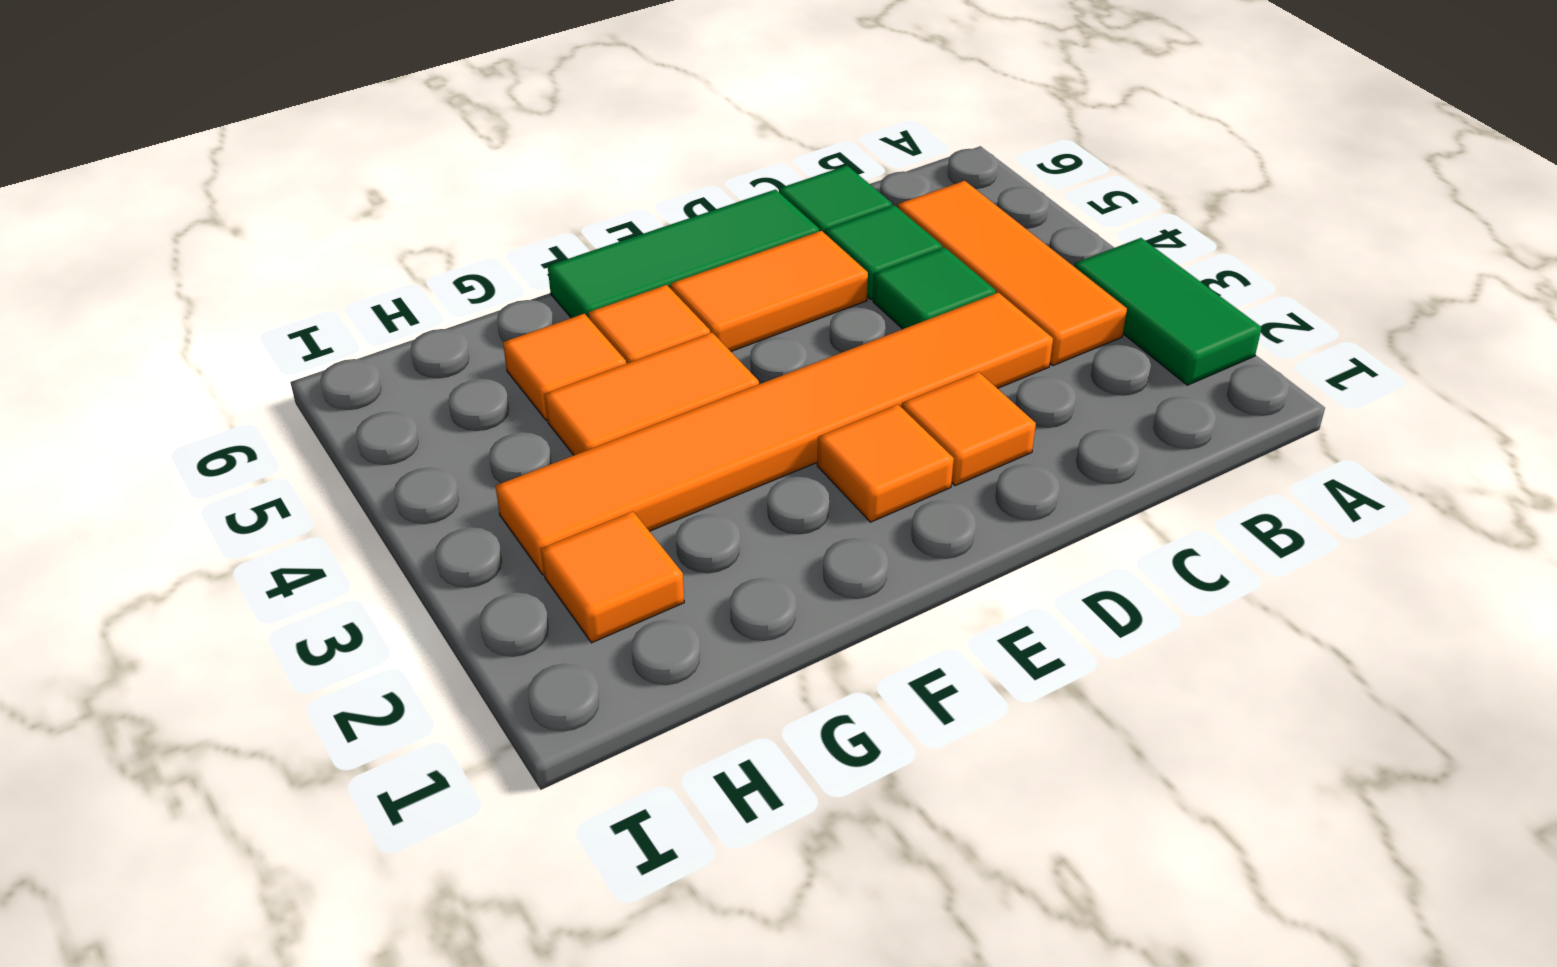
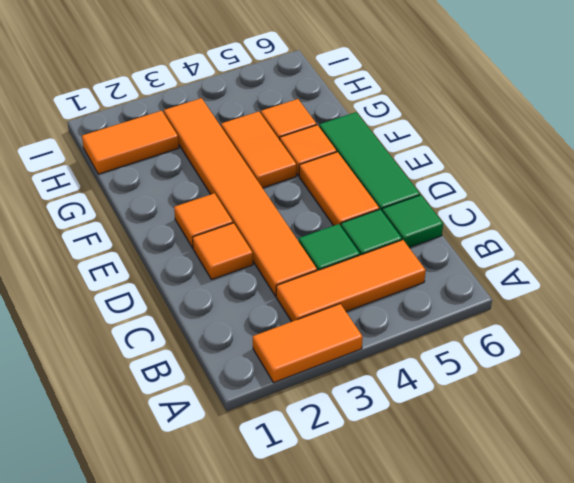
green 1x2 tile [1074,238,1262,385] -> orange 1x2 tile [253,304,363,383]
orange 1x1 tile [541,512,684,643] -> orange 1x2 tile [82,111,179,174]

